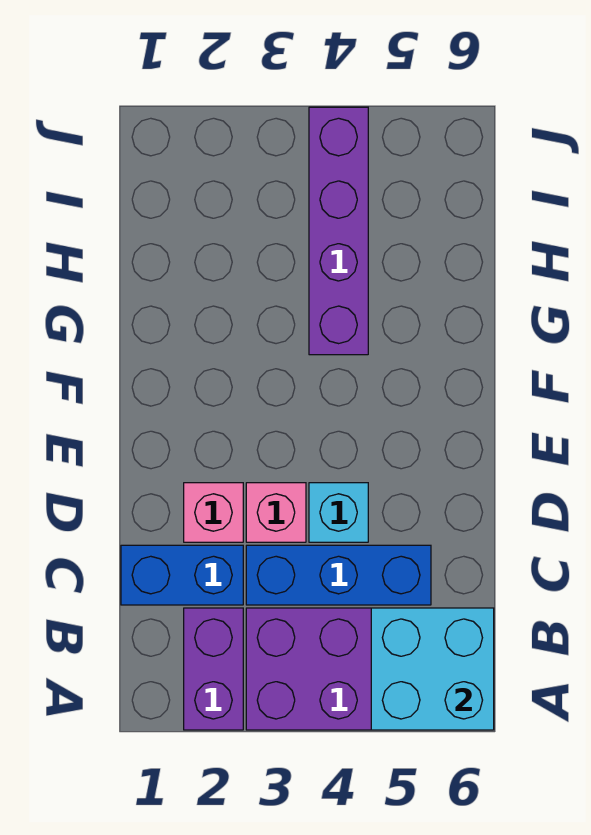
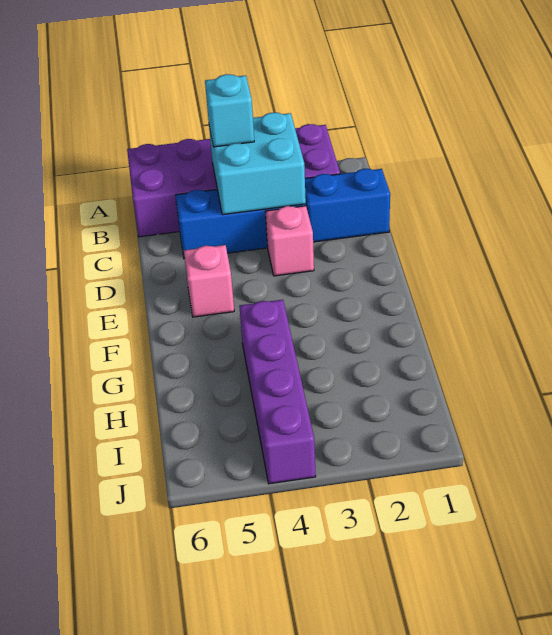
cyan 2x2 brick [371,608,494,730] -> cyan 2x2 brick moved to [209,113,306,215]
pink 1x1 brick [184,483,243,542] -> pink 1x1 brick moved to [184,245,234,317]
cyan 1x1 brick [309,483,368,542] -> cyan 1x1 brick moved to [205,74,254,147]

